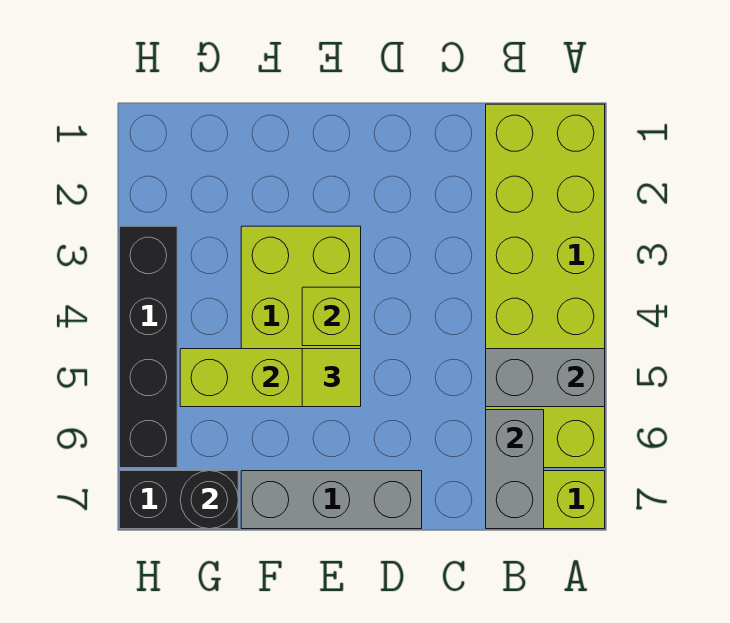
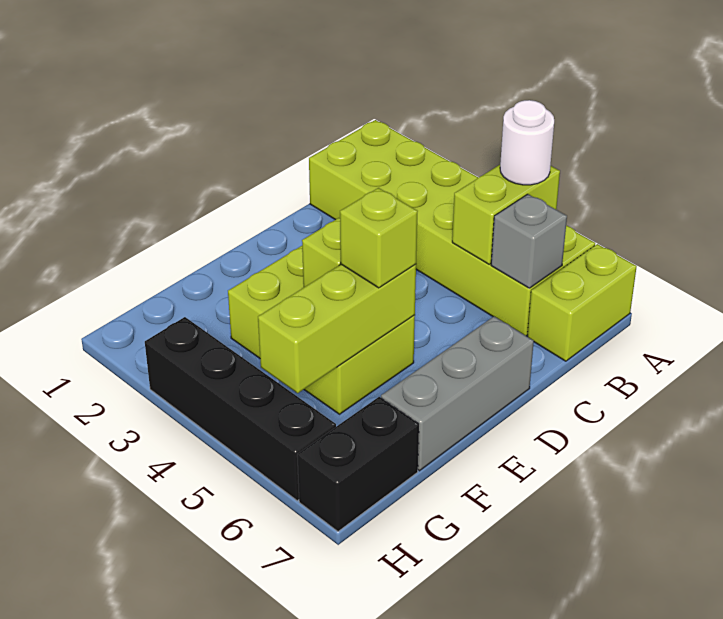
grey 1x2 brick [486,349,605,407] -> lime 1x2 brick [452,165,560,264]
none -> white 1x1 round brick [500,100,554,185]
grey 1x2 brick [486,410,544,529] -> grey 1x1 brick [491,194,567,288]
lime 1x1 tile [302,349,361,407] -> lime 1x1 brick [340,188,418,288]
black 1x1 round brick [180,471,238,529] -> none

